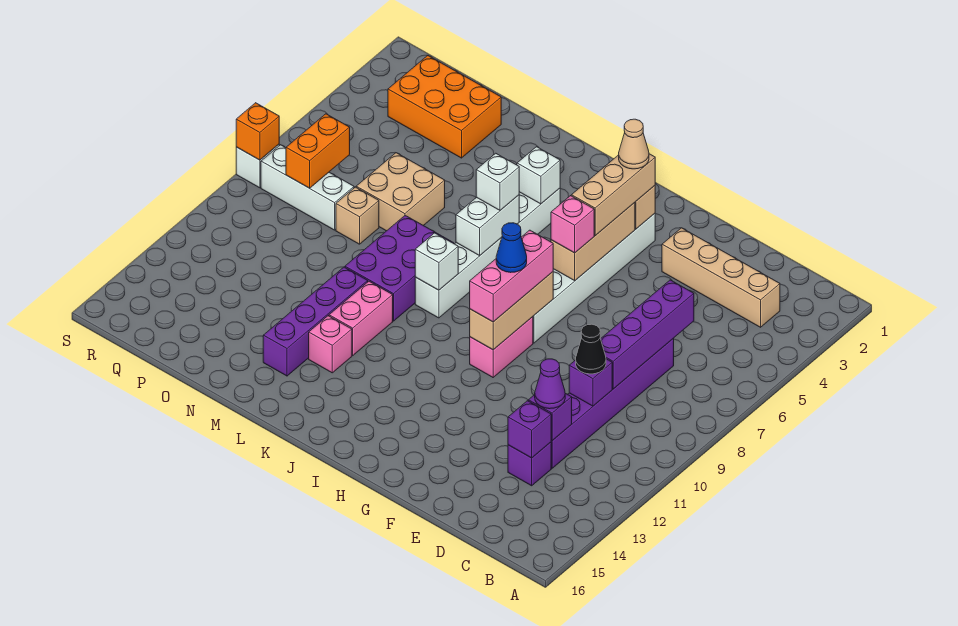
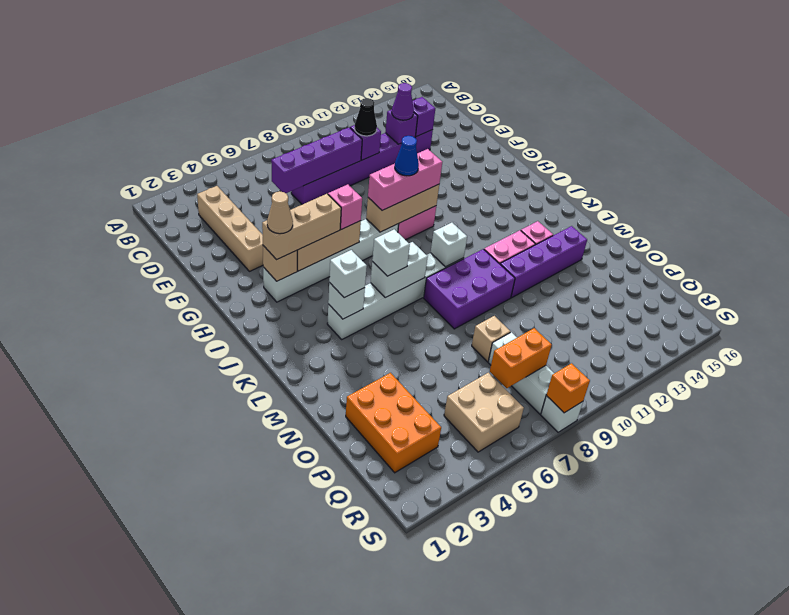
none -> white 1x1 brick [329,250,367,298]
tan 2x2 brick [356,153,445,231] -> tan 2x2 brick moved to [444,373,524,452]

